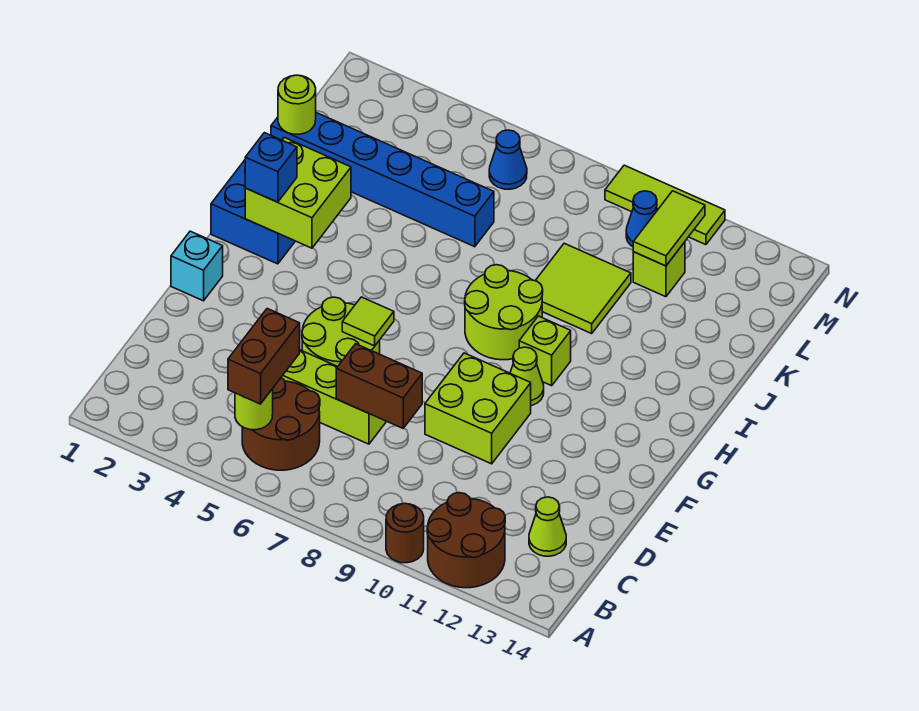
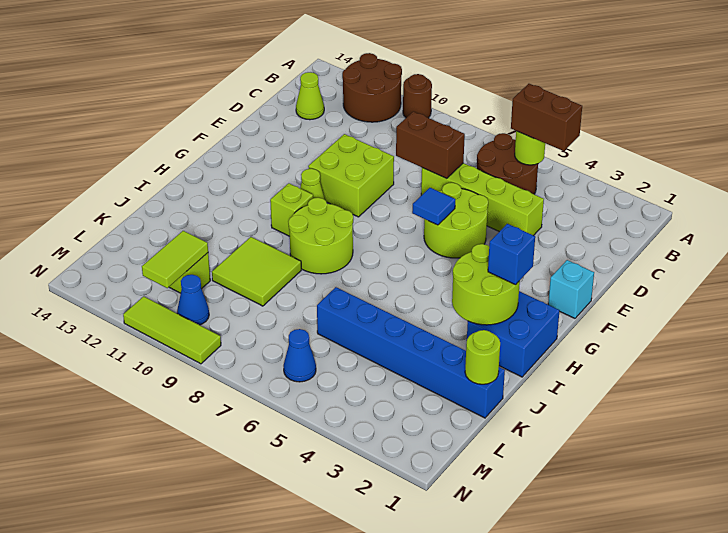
brown 1x2 brick [228,309,300,404] -> brown 1x2 brick turned to [511,84,582,151]
lime 1x1 tile [342,297,394,346] -> blue 1x1 tile [412,188,455,225]
lime 2x2 brick [245,137,351,248] -> lime 2x2 round brick [452,244,520,325]

